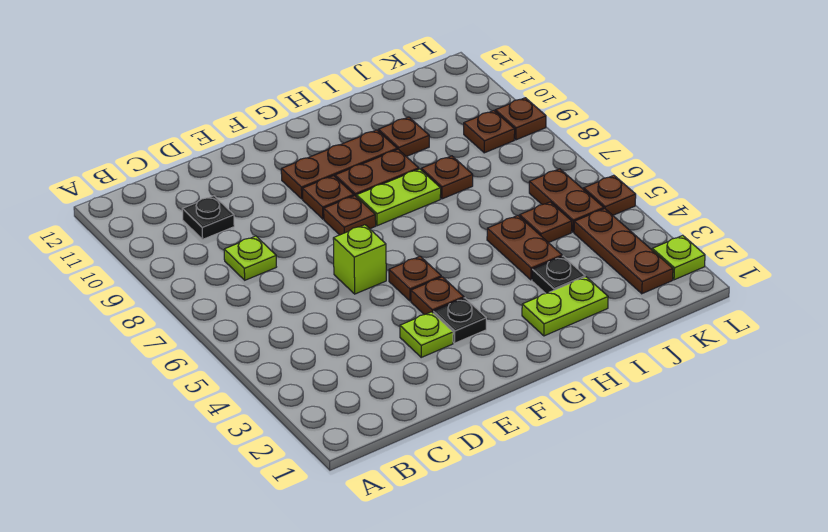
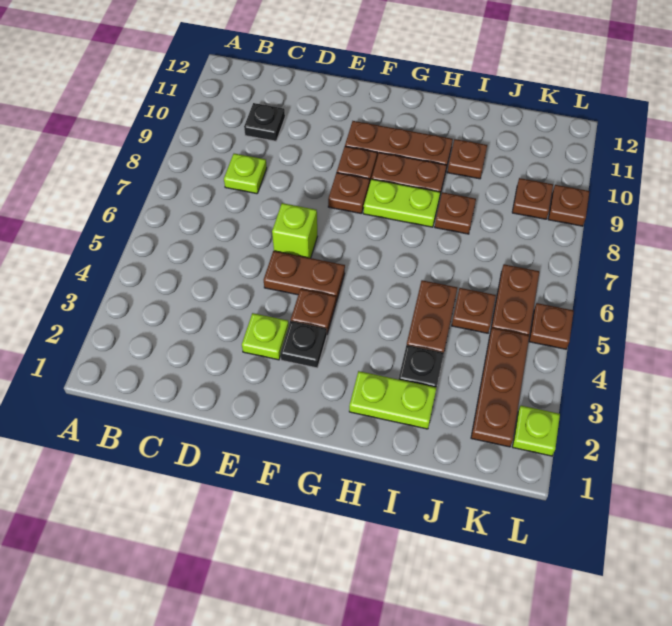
brown 1x1 plate [389,256,441,301] -> brown 1x2 plate [264,251,345,302]

